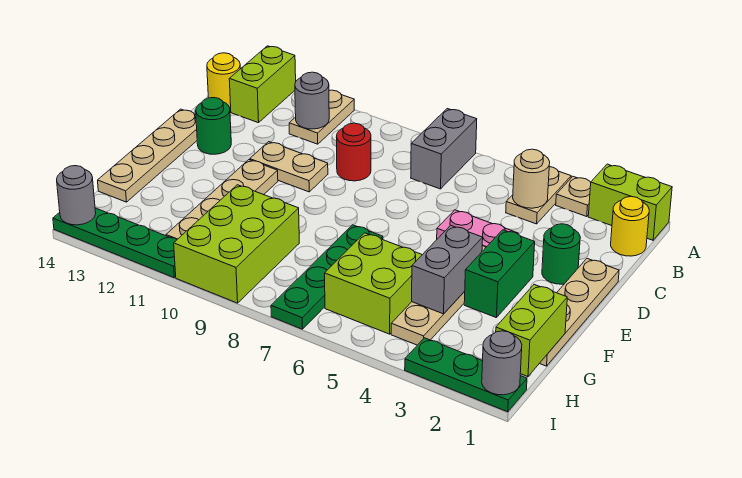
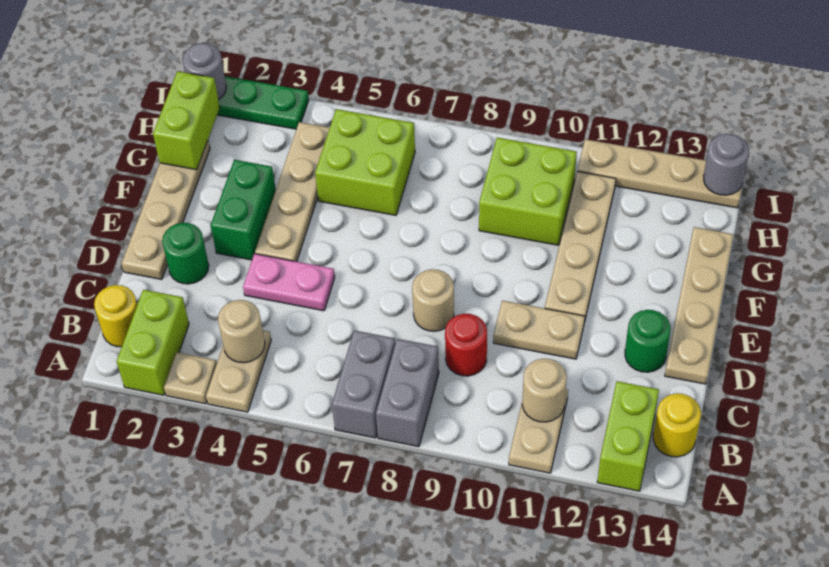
lime 1x2 brick [588,164,672,240] -> lime 1x2 brick turned to [117,290,189,395]
grey 1x1 round brick [295,72,329,129] -> tan 1x1 round brick [522,359,567,422]
none -> tan 1x1 round brick [412,269,454,331]
grey 1x2 brick [412,225,483,314] -> grey 1x2 brick moved to [376,339,439,447]
green 1x4 plate [271,225,383,329] -> none
lime 2x3 brick [174,185,299,303] -> lime 2x2 brick [479,138,577,245]
green 1x4 plate [53,208,177,278] -> tan 1x4 plate [577,139,743,208]

